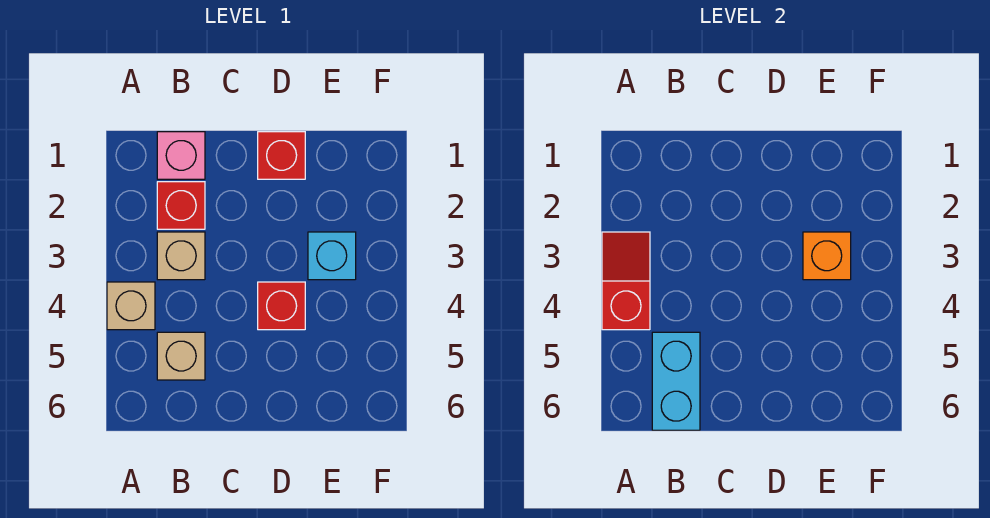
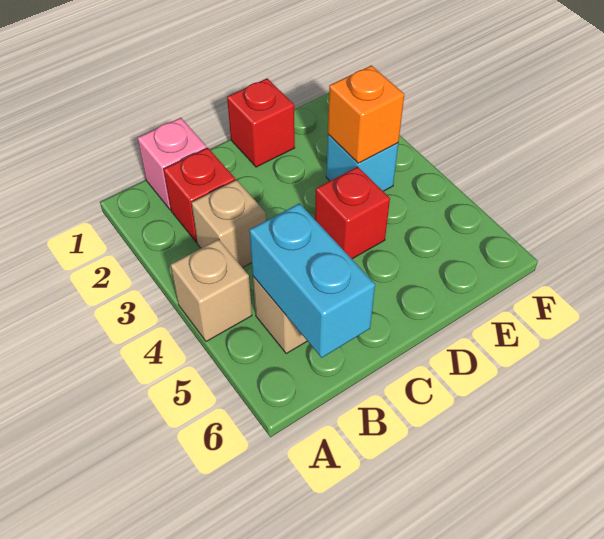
red 1x2 slope [602,232,650,330] -> none

